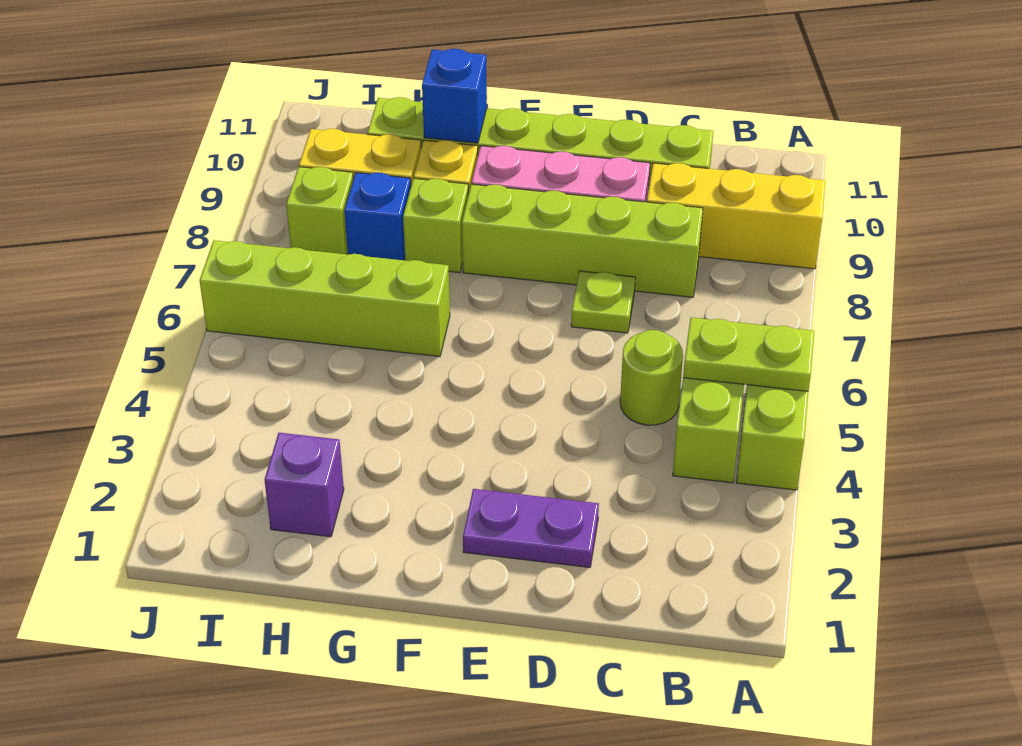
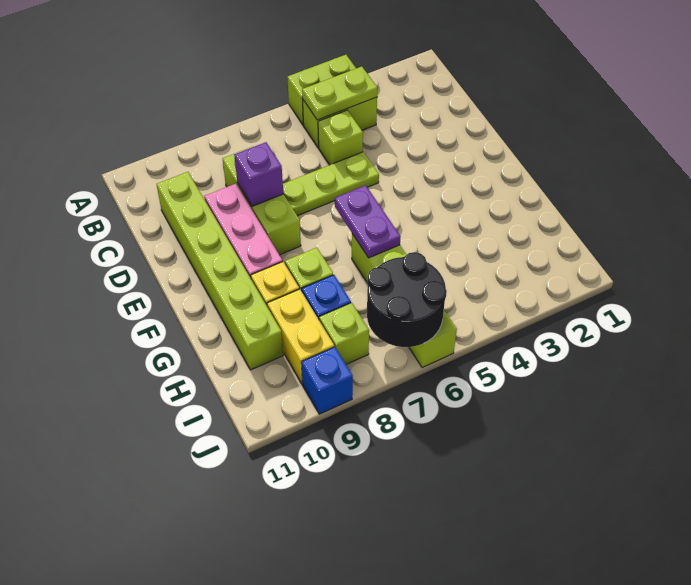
lime 1x2 plate [683,317,814,391] -> lime 1x2 plate turned to [302,67,377,120]
yellow 1x3 brick [647,163,825,269] -> none
lime 1x1 round brick [620,330,683,425] -> lime 1x1 brick [318,110,363,165]
lime 1x4 brick [462,184,703,297] -> lime 1x3 brick [223,147,301,255]
purple 1x2 plate [463,489,599,567] -> purple 1x2 plate moved to [335,185,401,258]
lime 1x1 plate [571,271,635,333] -> lime 1x3 plate [283,152,379,216]
blue 1x1 brick [422,49,487,143] -> blue 1x1 brick moved to [301,347,353,414]
purple 1x1 brick [265,433,344,537] -> purple 1x1 brick moved to [234,142,283,206]
none -> black 2x2 round brick [367,252,447,347]

